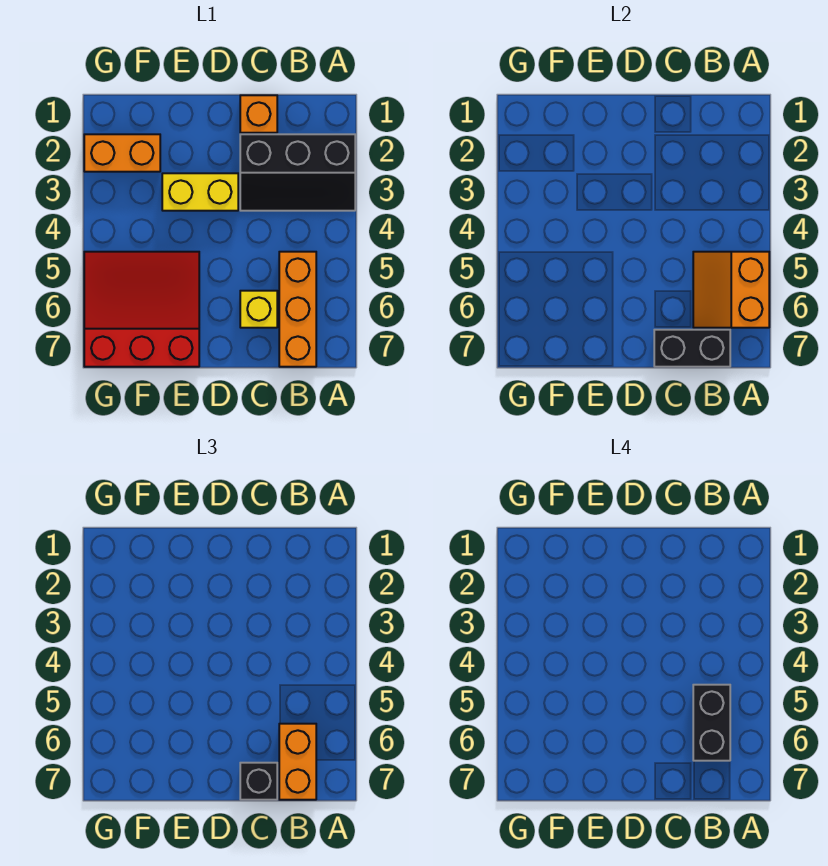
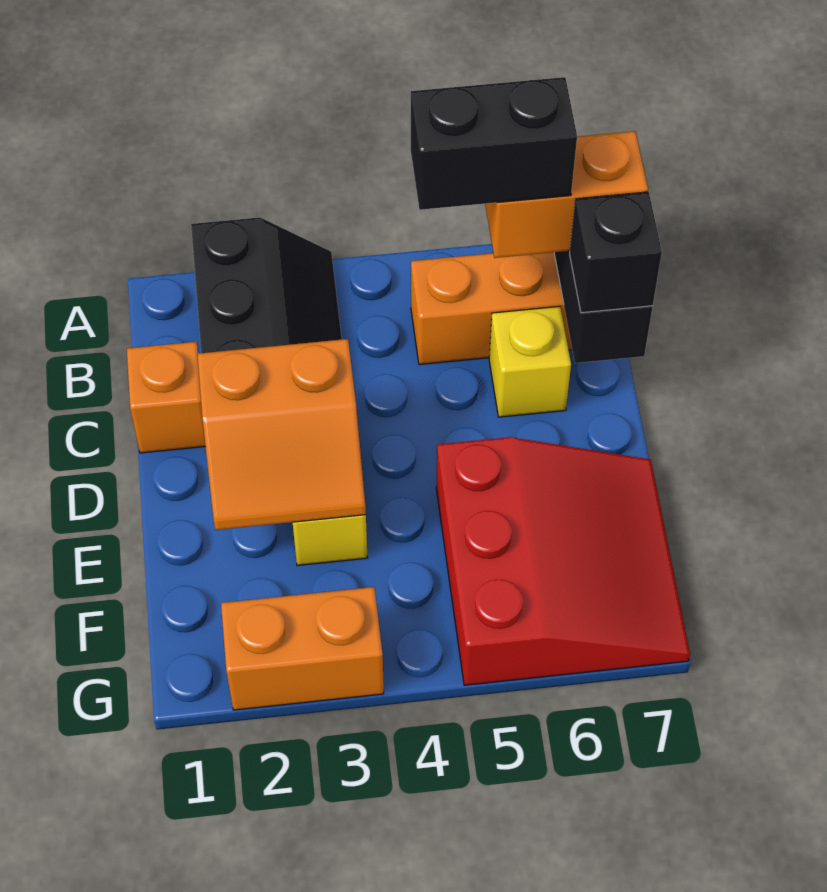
orange 2x2 slope [693,252,769,328] -> orange 2x2 slope moved to [197,339,366,530]
red 3x3 slope [84,252,199,367] -> red 3x3 slope turned to [436,437,690,685]
orange 1x2 brick [84,134,160,172] -> orange 1x2 brick turned to [221,587,384,710]

